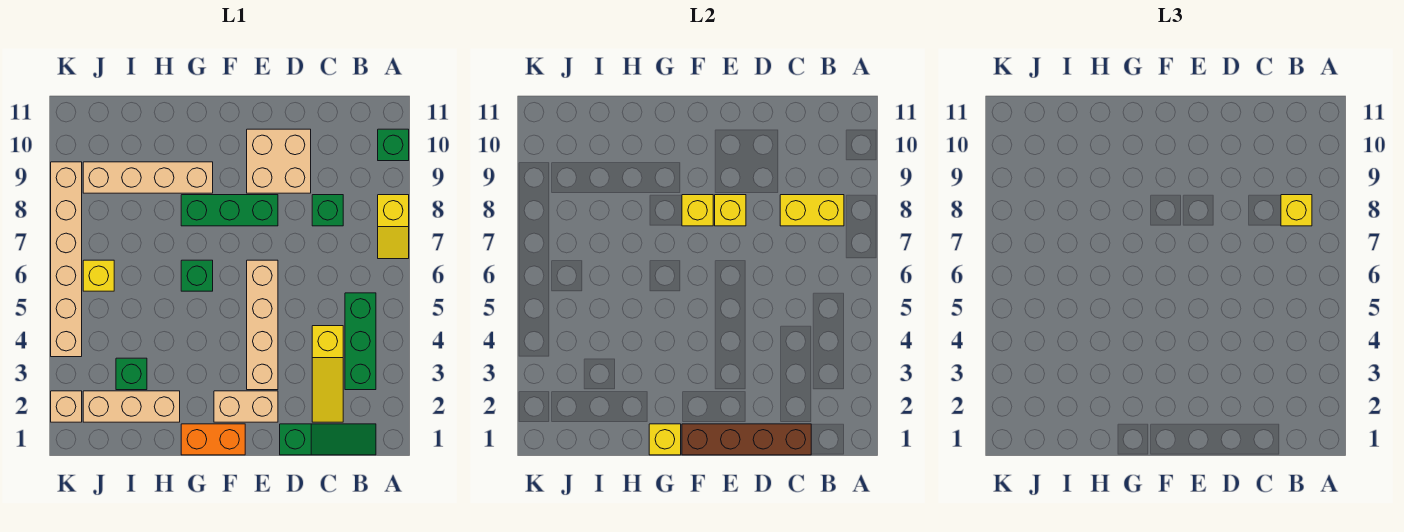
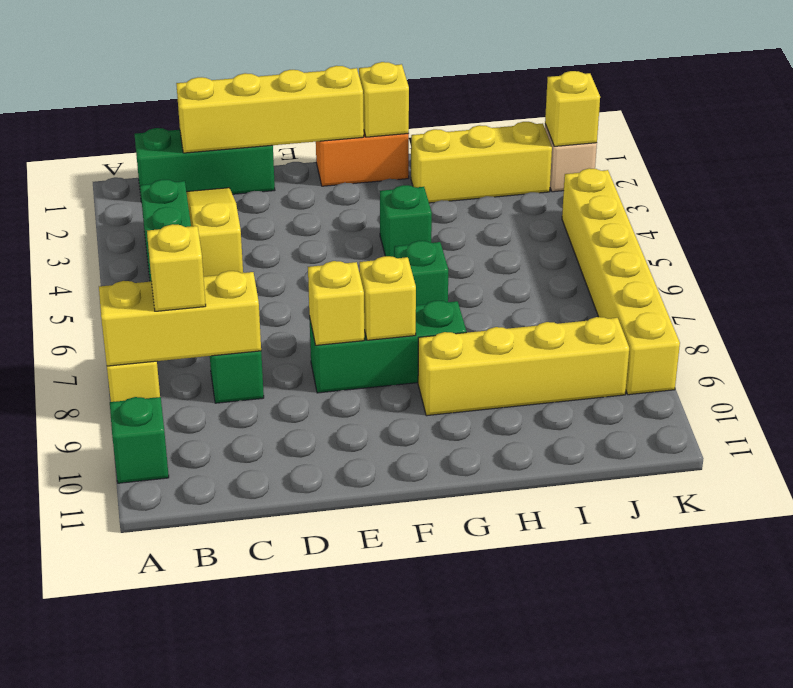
green 1x3 slope [280,424,376,455] -> green 1x3 brick [135,128,275,202]
yellow 1x2 brick [780,195,844,226] -> yellow 1x3 brick [99,271,261,366]
brown 1x4 brick [682,424,811,455] -> yellow 1x4 brick [176,66,364,153]
tan 2x2 brick [247,129,311,193] -> none
tan 1x2 brick [214,391,278,422] -> none
tan 1x4 brick [247,260,278,390] -> none
tan 1x4 brick [83,162,213,193] -> yellow 1x4 brick [418,317,629,416]
tan 1x3 brick [83,391,180,422] -> yellow 1x3 brick [411,122,552,203]
green 1x1 brick [116,358,147,390] -> green 1x1 brick moved to [380,185,432,257]
yellow 1x1 brick [83,260,114,291] -> yellow 1x1 brick moved to [545,71,600,146]
tan 1x6 brick [51,162,82,357] -> yellow 1x6 brick [562,168,680,395]

